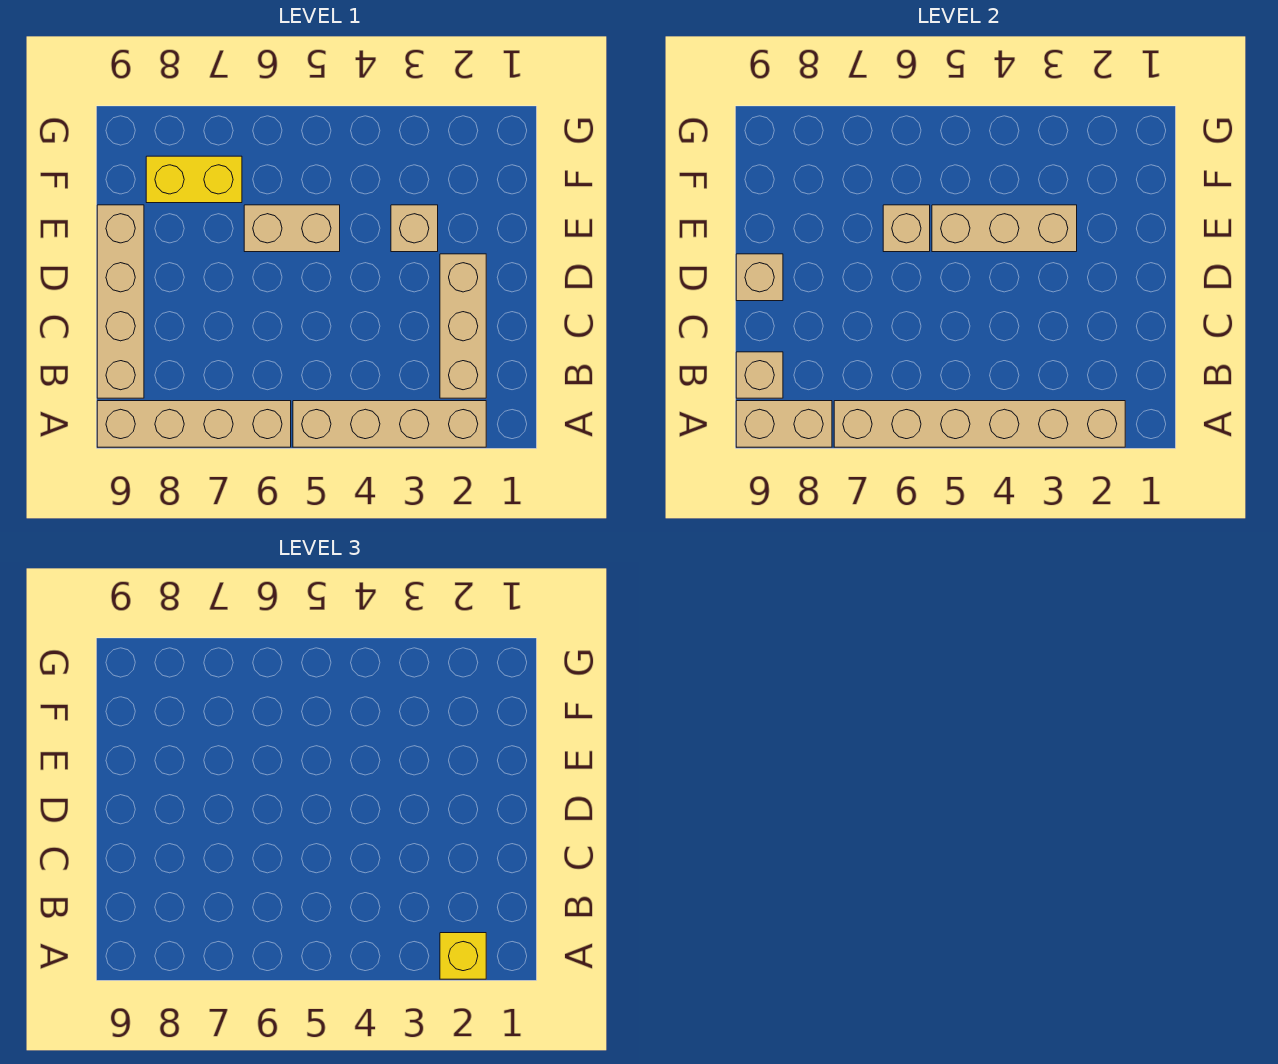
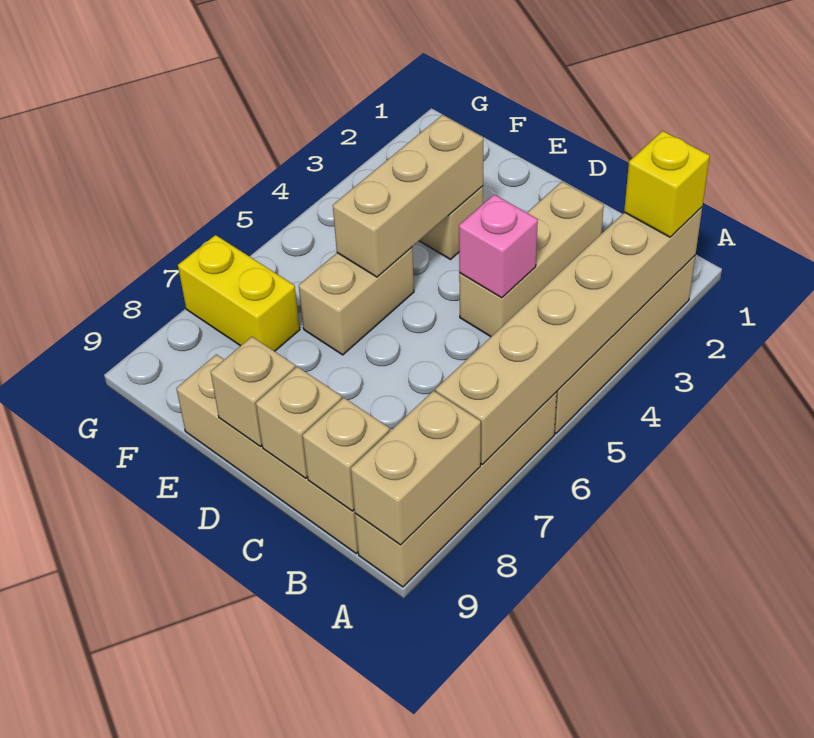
tan 1x3 brick [440,254,486,398] -> tan 1x3 brick turned to [459,182,604,337]
none -> pink 1x1 brick [459,195,538,298]
tan 1x1 brick [883,205,930,252] -> tan 1x1 brick moved to [256,367,342,478]
yellow 1x2 brick [146,156,242,203] -> yellow 1x2 brick turned to [178,235,300,351]

